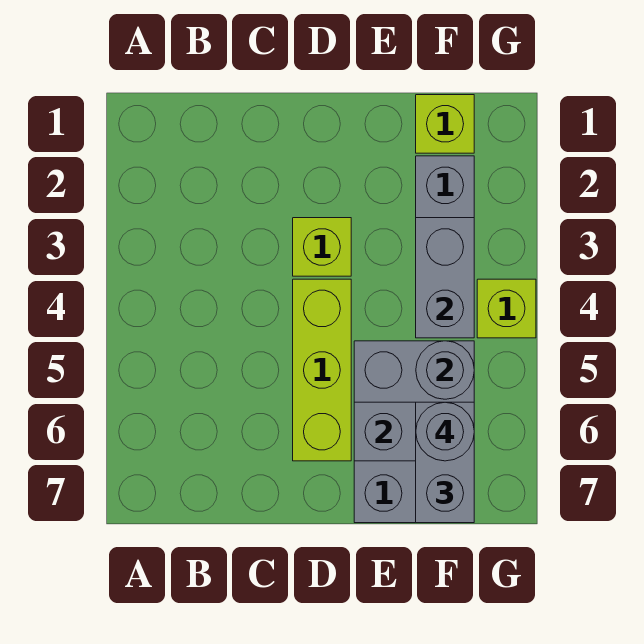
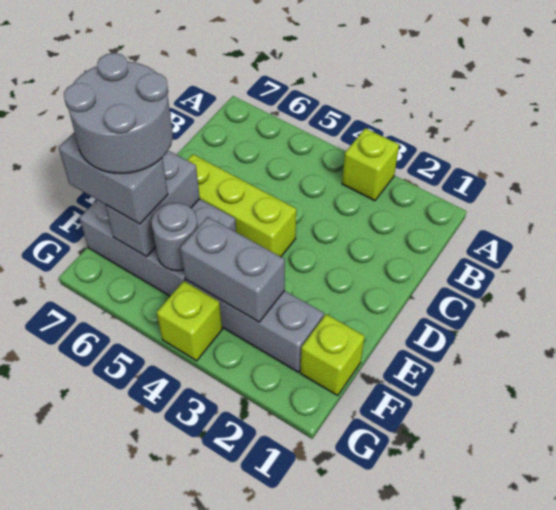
lime 1x1 brick [293,218,351,276] -> lime 1x1 brick moved to [342,128,399,201]
grey 1x1 round brick [416,402,474,461] -> grey 2x2 round brick [64,53,173,173]

